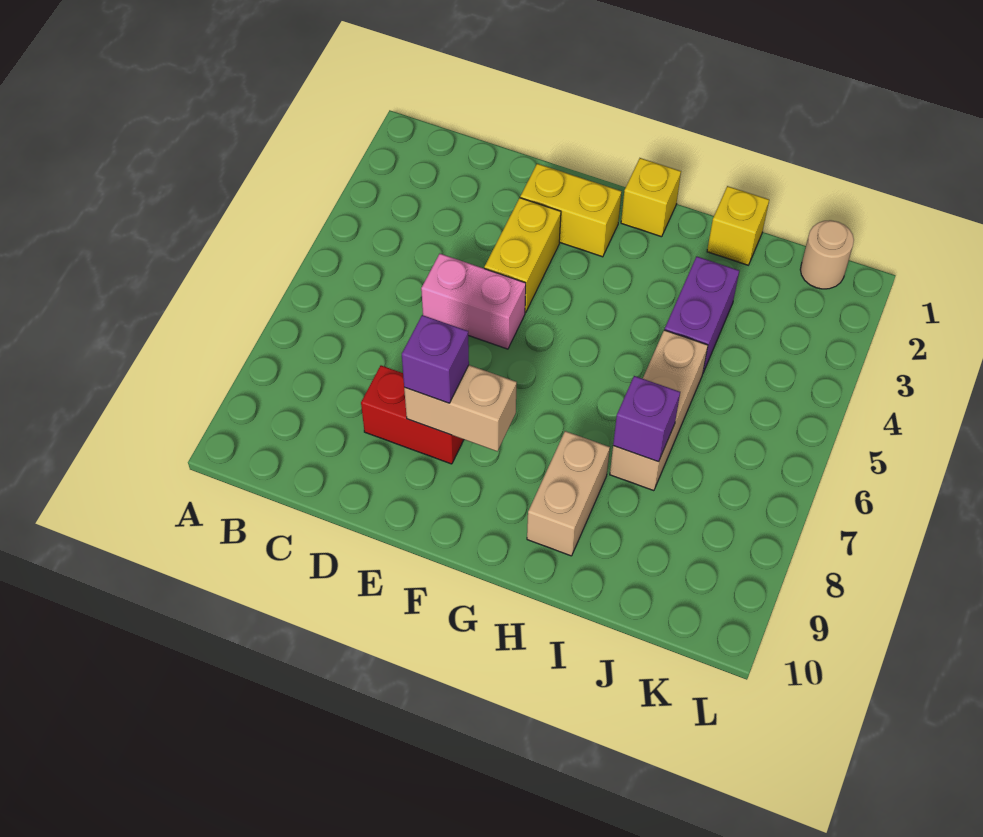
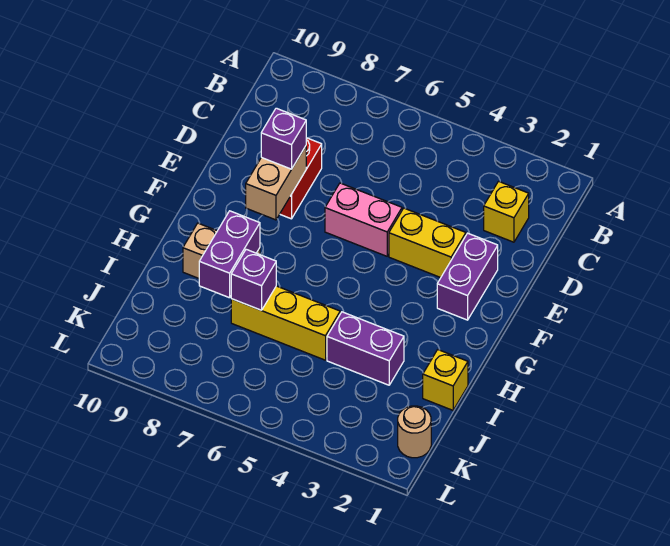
pink 1x2 brick [421,254,526,349] -> pink 1x2 brick turned to [325,183,402,256]
yellow 1x2 brick [520,164,621,257] -> purple 1x2 brick [437,233,498,320]
yellow 1x1 brick [621,158,681,237] -> yellow 1x1 brick moved to [484,181,529,242]
none -> purple 1x2 brick [199,211,260,298]
tan 1x3 brick [610,330,708,491] -> yellow 1x3 brick [231,286,340,360]

